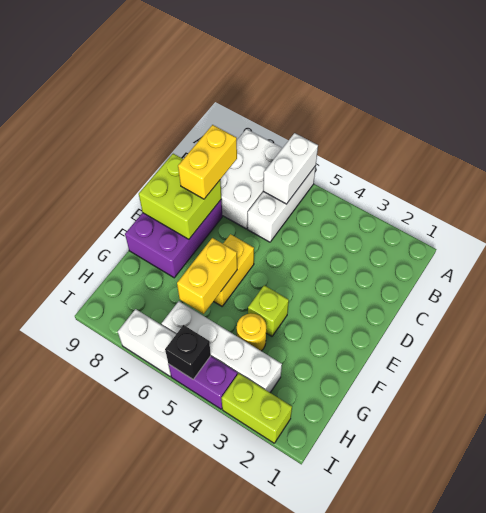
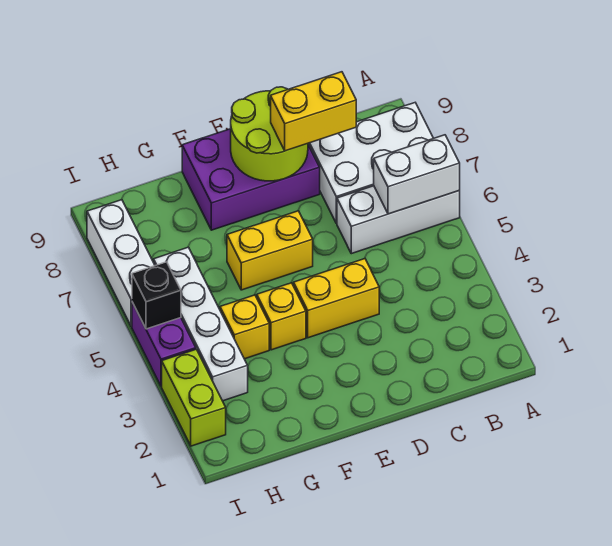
lime 2x2 brick [139,154,221,239] -> lime 2x2 round brick [231,87,308,181]
lime 1x1 brick [248,285,289,336] -> yellow 1x1 brick [257,283,306,350]
yellow 1x2 brick [177,238,237,314] -> yellow 1x2 brick moved to [294,259,379,338]
yellow 1x1 round brick [237,313,266,351] -> yellow 1x1 brick [220,295,269,359]
white 1x2 brick [118,309,176,376] -> white 1x3 brick [87,200,155,327]

